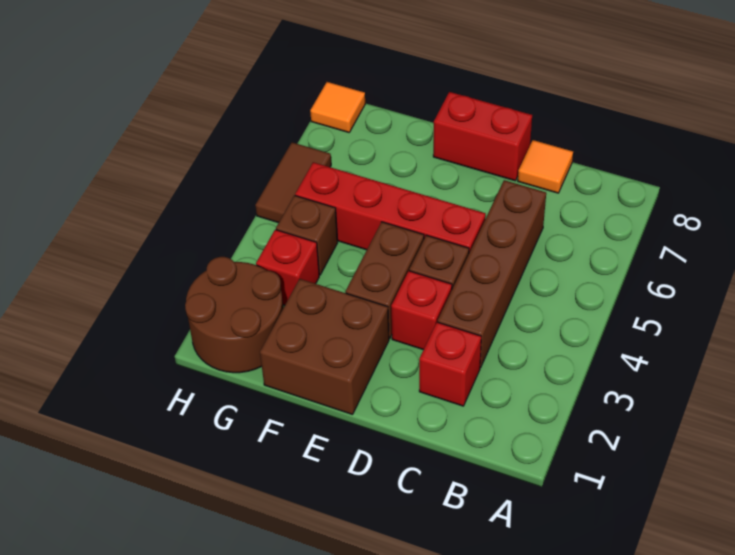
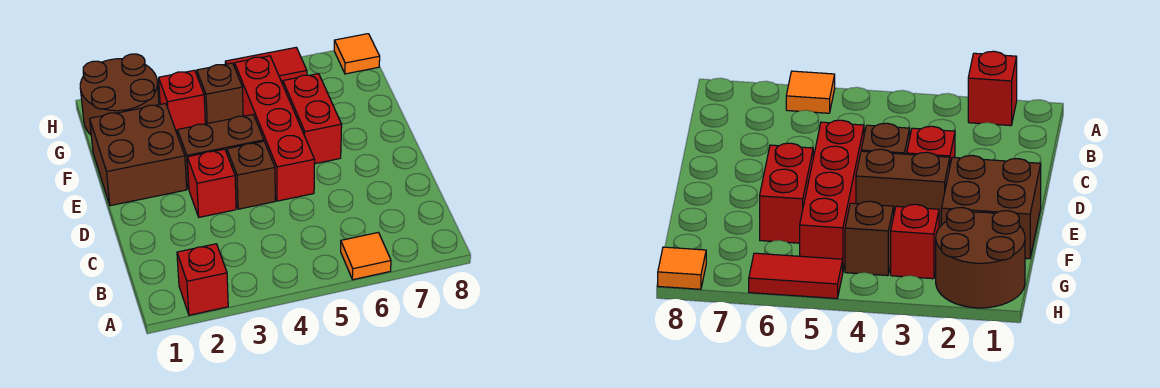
red 1x1 brick [419,322,481,406] -> red 1x1 brick moved to [177,244,228,315]
brown 1x4 brick [438,180,546,368] -> none
orange 1x1 tile [518,140,573,193] -> orange 1x1 tile moved to [341,232,391,280]
red 1x2 brick [433,92,532,181] -> red 1x2 brick moved to [283,74,342,164]
brown 1x2 tile [255,142,331,223] -> red 1x2 tile [225,47,307,84]

